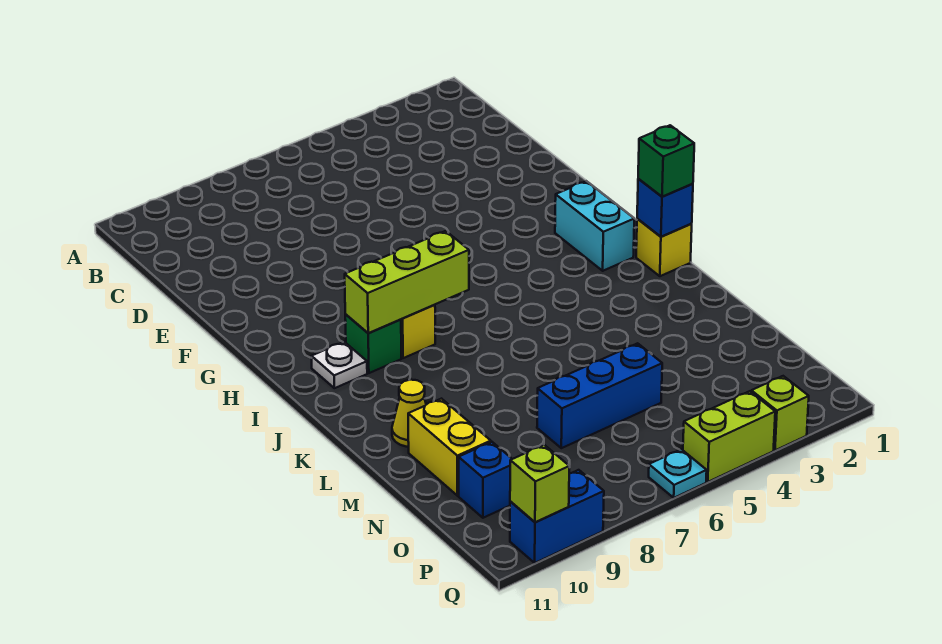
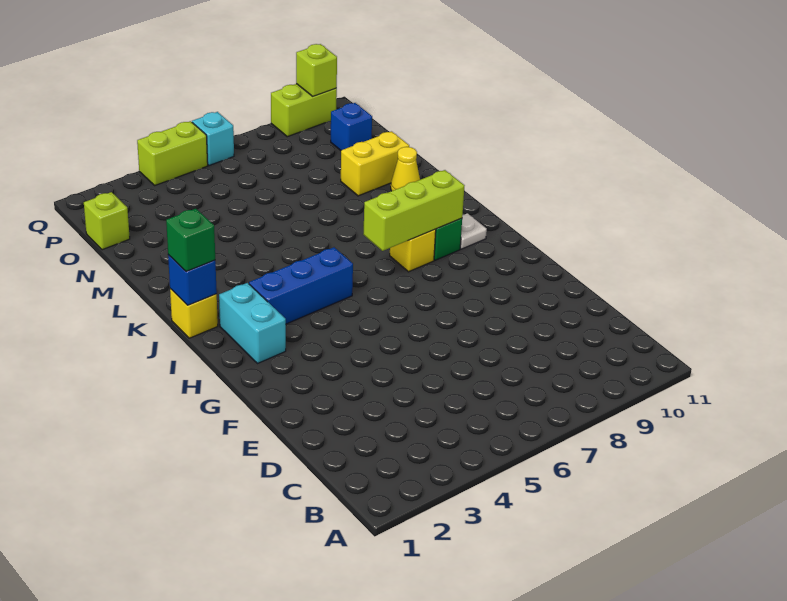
yellow 1x2 brick [408,399,491,496] -> yellow 1x2 brick turned to [341,131,409,196]
blue 1x3 brick [537,343,662,448] -> blue 1x3 brick moved to [249,247,353,324]
lime 1x1 brick [751,376,809,450] -> lime 1x1 brick moved to [84,192,130,250]
cyan 1x1 plate [649,449,707,498] -> cyan 1x1 brick [192,112,234,165]
blue 1x2 brick [510,470,604,563] -> lime 1x2 brick [271,84,337,137]

